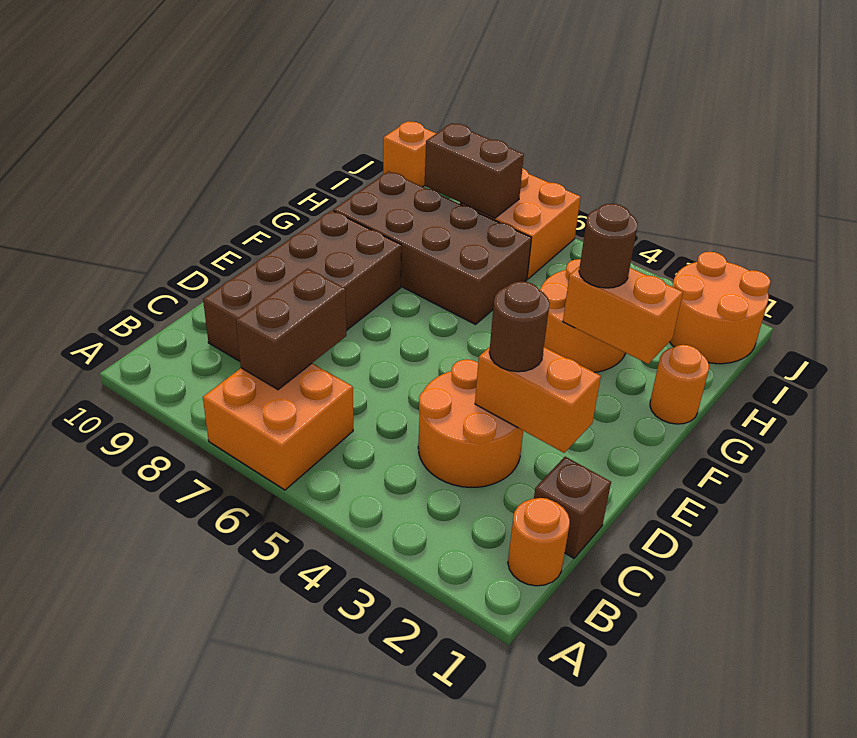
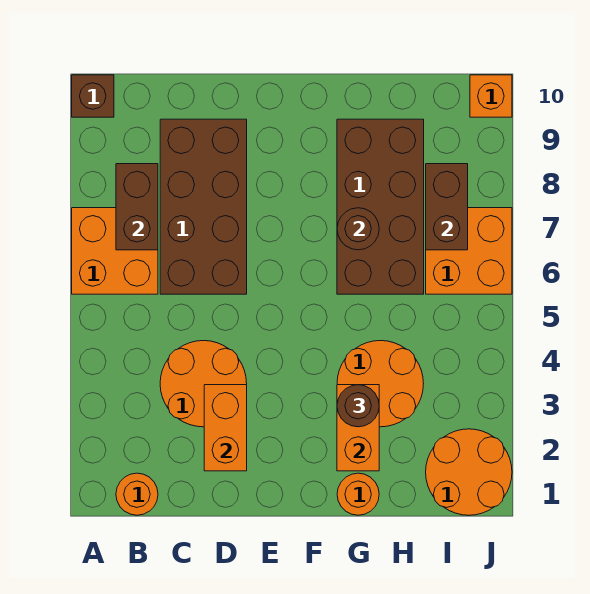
brown 1x2 brick [236,269,346,390] -> brown 1x2 brick turned to [116,164,158,250]
brown 1x1 brick [534,457,611,558] -> brown 1x1 brick moved to [72,75,114,117]
brown 2x4 brick [203,210,401,361] -> brown 2x4 brick turned to [160,119,247,294]
brown 1x1 round brick [489,281,549,372] -> brown 1x1 round brick moved to [337,208,379,250]

